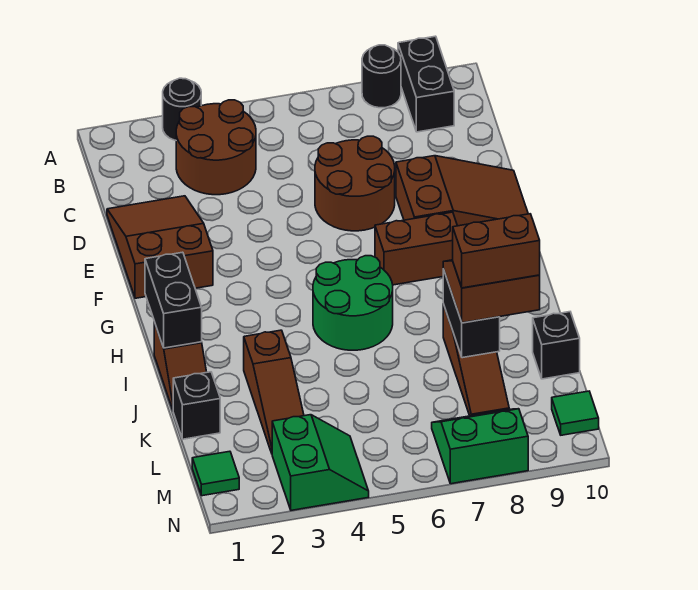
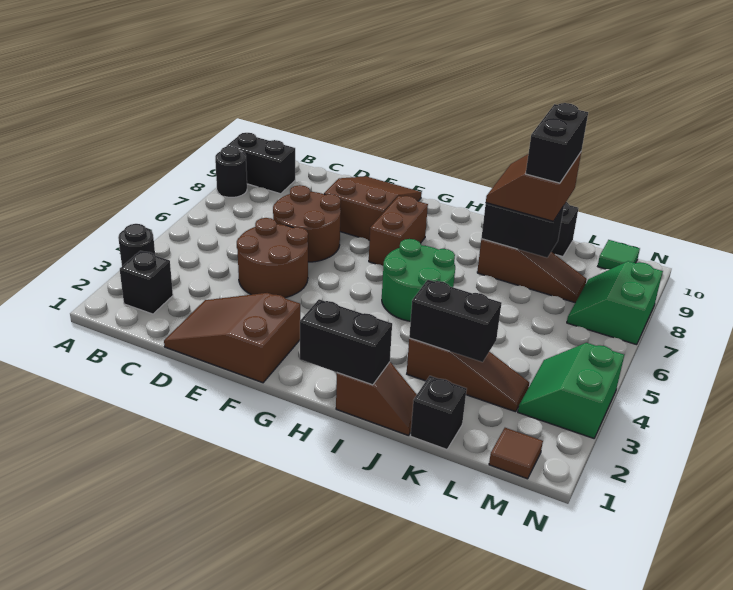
none -> black 1x1 brick [120,251,173,314]
brown 2x2 round brick [176,100,256,195] -> brown 2x2 round brick moved to [237,218,308,298]
none -> black 1x2 brick [409,280,502,362]
brown 1x2 brick [453,214,540,288] -> black 1x2 brick [526,103,588,183]
green 1x1 tile [192,451,239,496] -> brown 1x1 tile [489,428,543,479]
green 2x2 slope [272,415,369,510] -> green 2x2 slope turned to [518,343,624,438]

